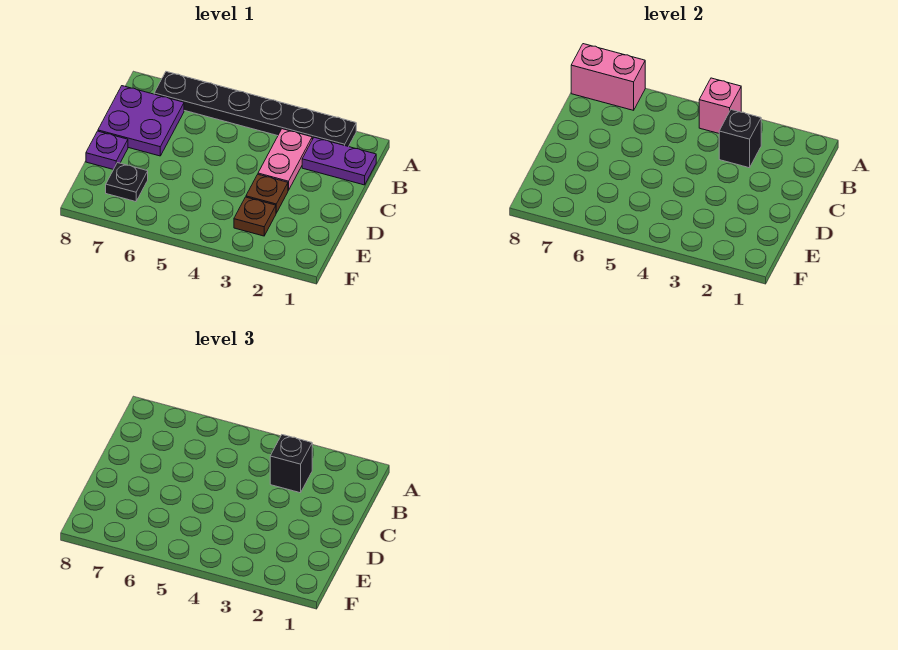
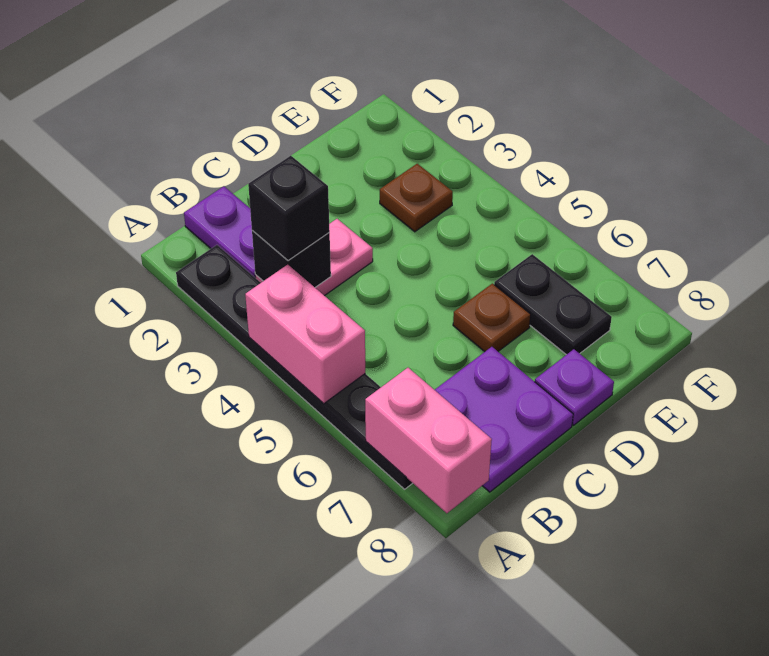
pink 1x1 brick [699,78,741,133] -> pink 1x2 brick [245,265,365,404]
brown 1x1 plate [246,174,288,213] -> brown 1x1 plate moved to [453,283,531,352]
black 1x1 plate [106,163,148,202] -> black 1x2 plate [494,254,612,355]

